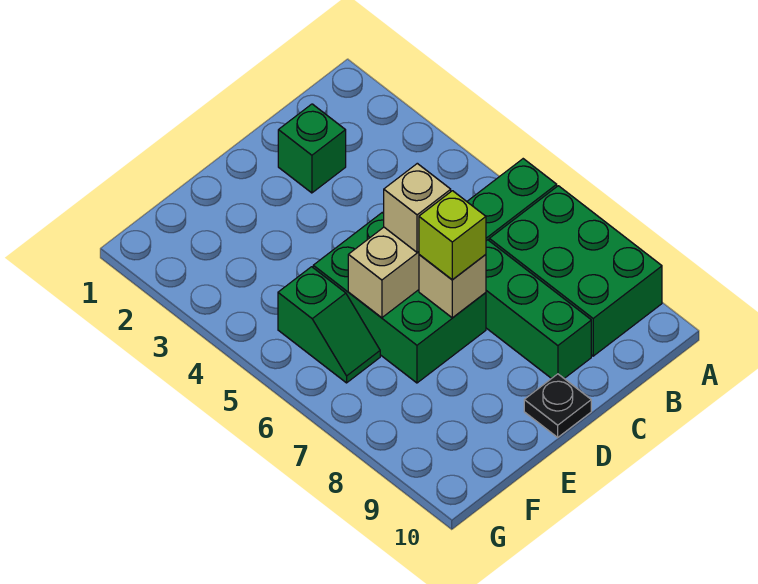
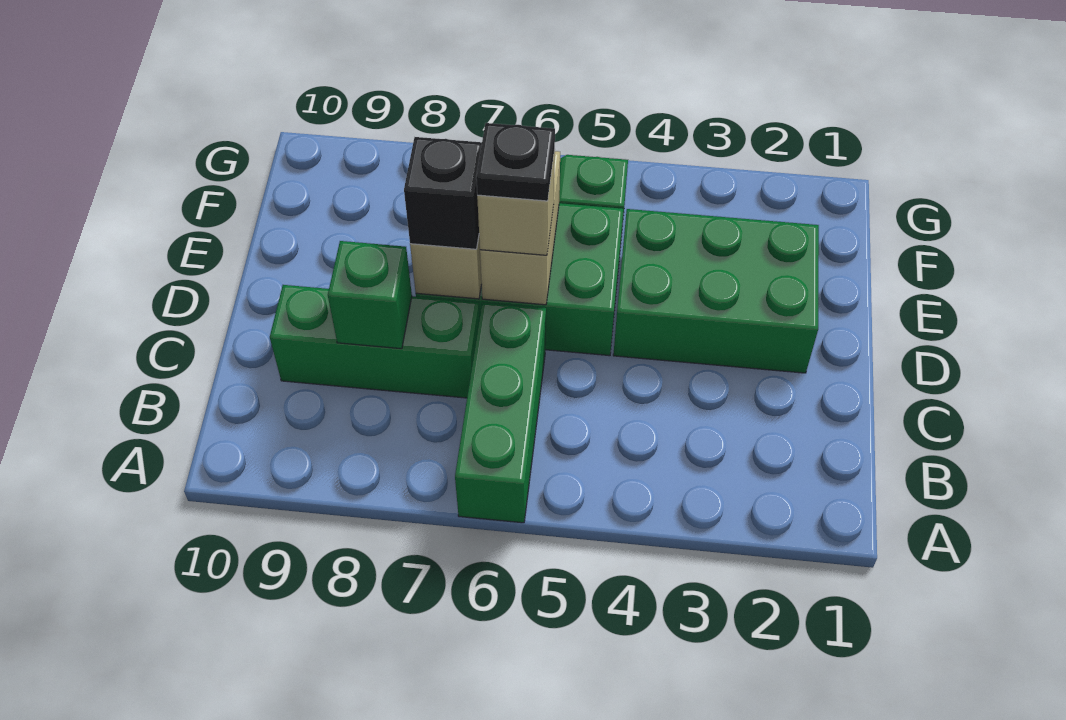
green 2x3 brick [489,186,662,356] -> green 2x3 brick moved to [613,209,819,373]
green 1x1 brick [278,104,346,193] -> green 1x1 brick moved to [328,241,412,349]
lime 1x1 brick [419,191,486,280] -> black 1x1 brick [404,137,482,249]
black 1x1 plate [524,374,591,437] -> black 1x1 plate moved to [476,123,555,201]

